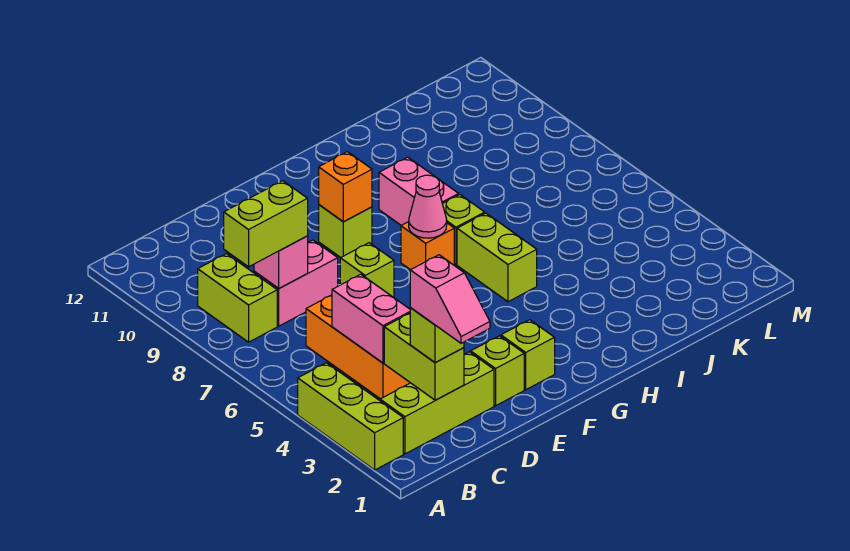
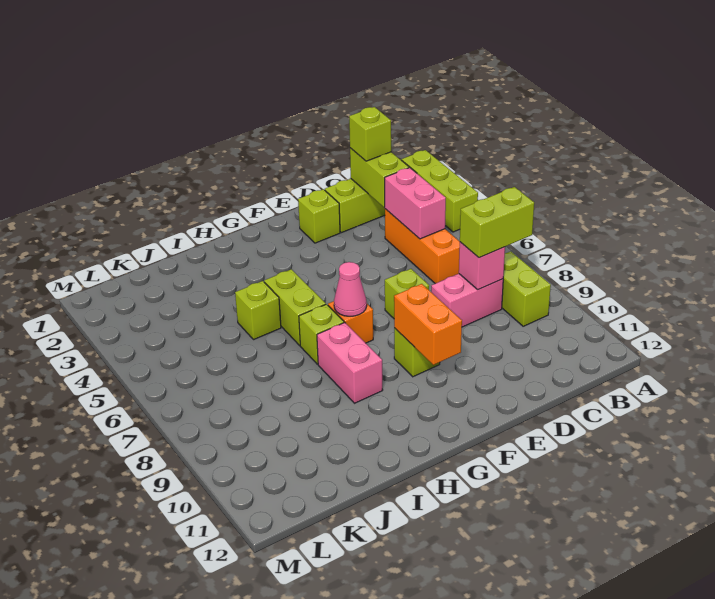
pink 1x2 slope [410,255,490,343] -> none
lime 1x1 brick [501,320,555,390] -> lime 1x1 brick moved to [235,281,281,340]
orange 1x1 brick [319,152,372,222] -> orange 1x2 brick [394,284,462,365]

